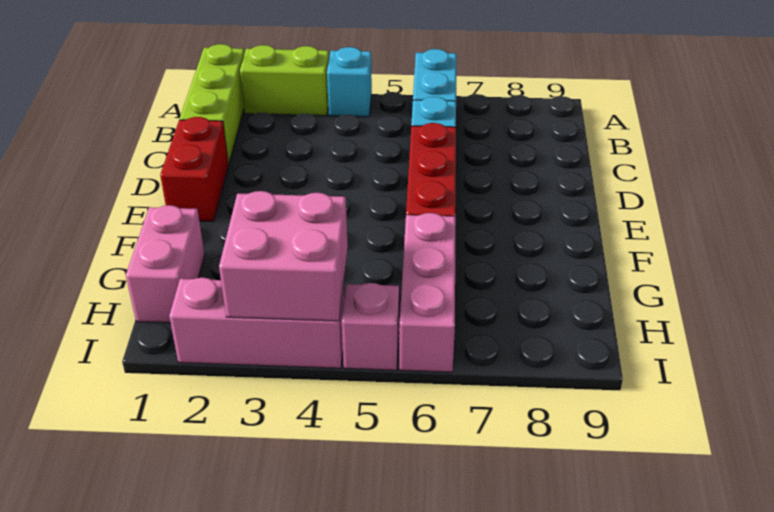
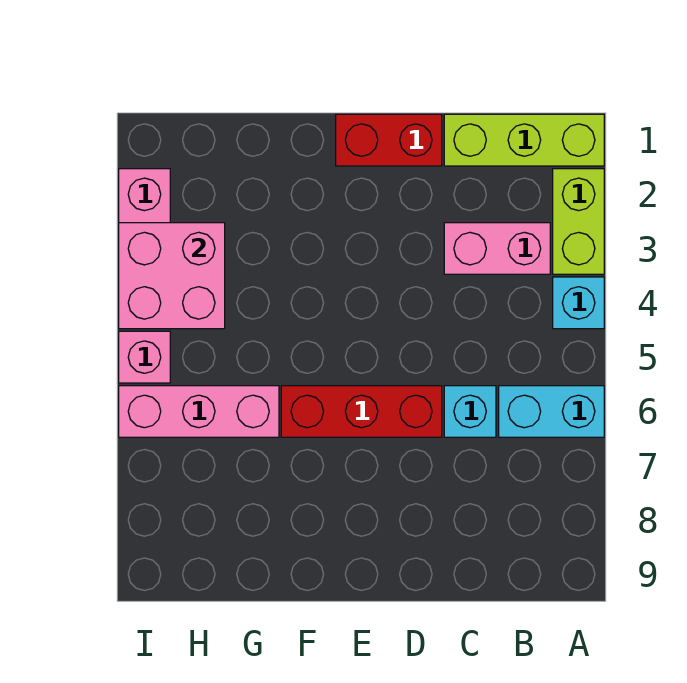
pink 1x2 brick [126,205,205,323] -> pink 1x2 brick moved to [444,223,550,274]

